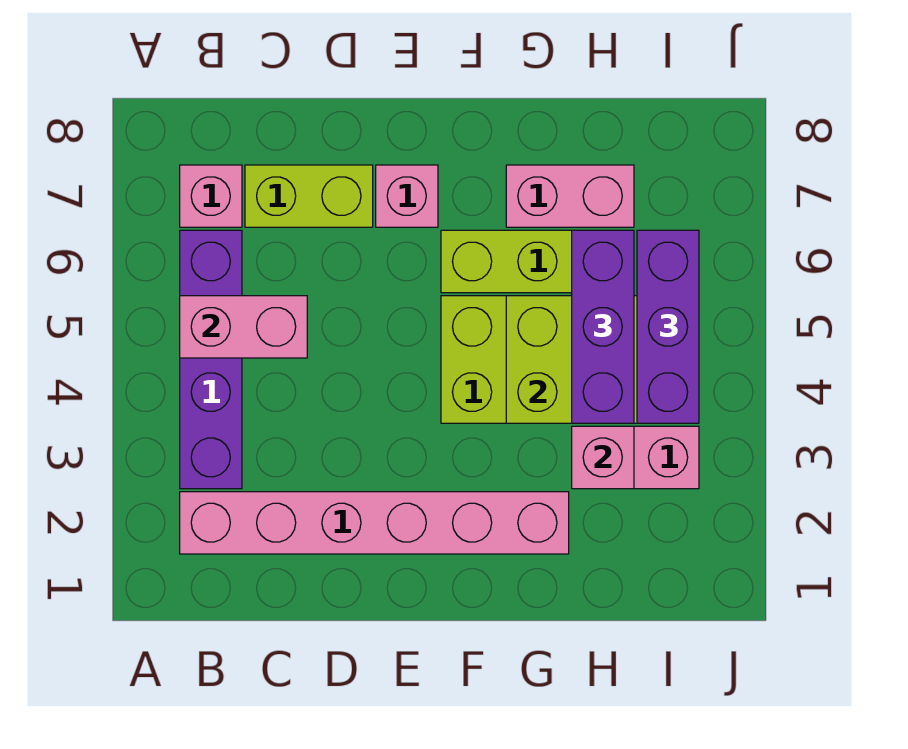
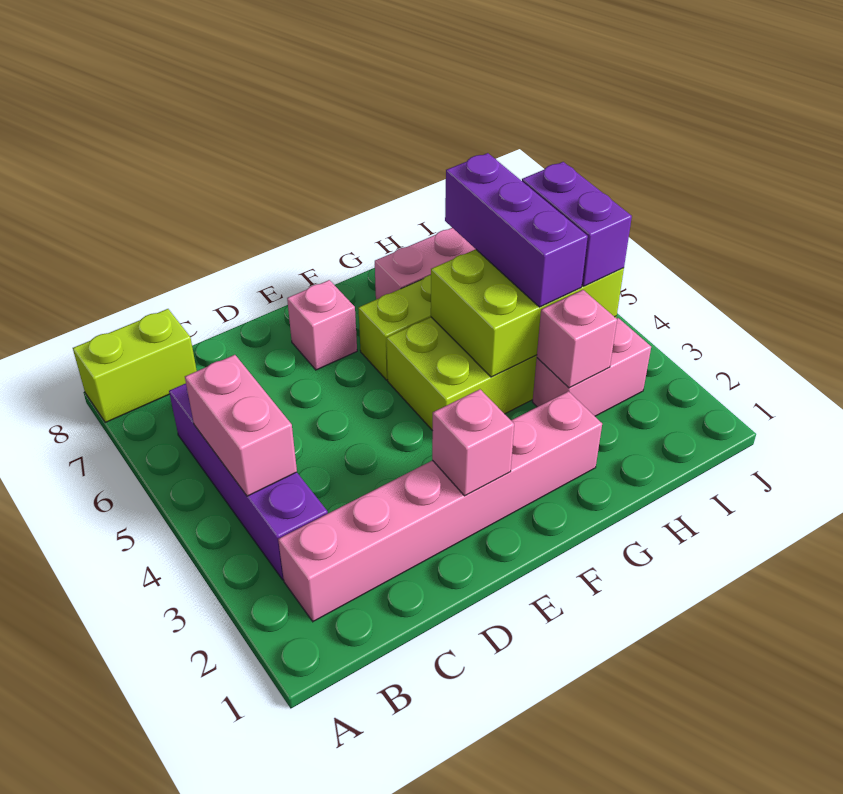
pink 1x2 brick [180,296,307,358] -> pink 1x2 brick turned to [185,355,297,496]
pink 1x1 brick [180,165,242,227] -> pink 1x1 brick moved to [432,389,514,496]
lime 1x2 brick [245,165,373,227] -> lime 1x2 brick moved to [73,309,197,423]
purple 1x3 brick [637,230,699,423] -> purple 1x2 brick [522,162,632,286]

